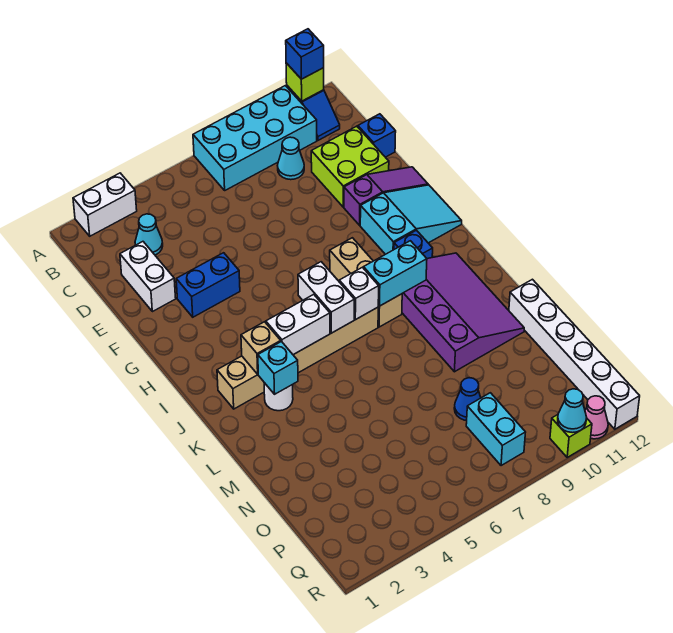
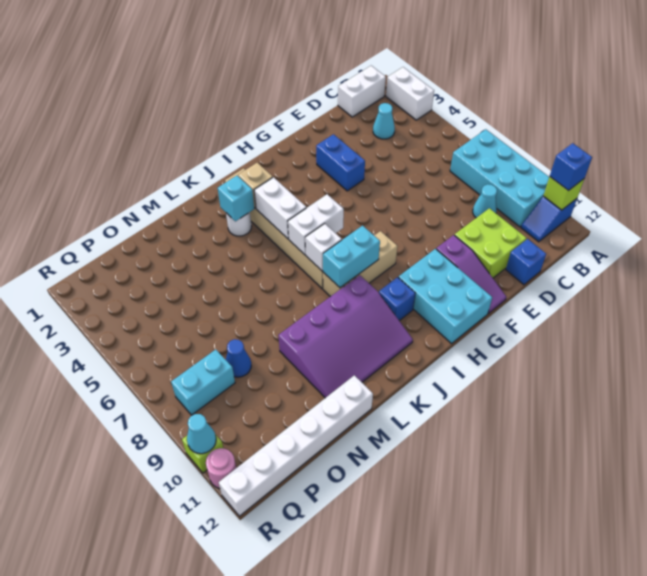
white 1x2 brick [120,242,176,312] -> white 1x2 brick moved to [338,66,386,117]
cyan 2x3 slope [360,185,462,254] -> cyan 2x3 brick [398,249,492,344]
cyan 1x2 brick [364,241,427,306] -> cyan 1x2 brick turned to [323,226,380,288]
pink 1x1 cone [585,396,608,439] -> pink 1x1 round brick [206,448,236,489]

